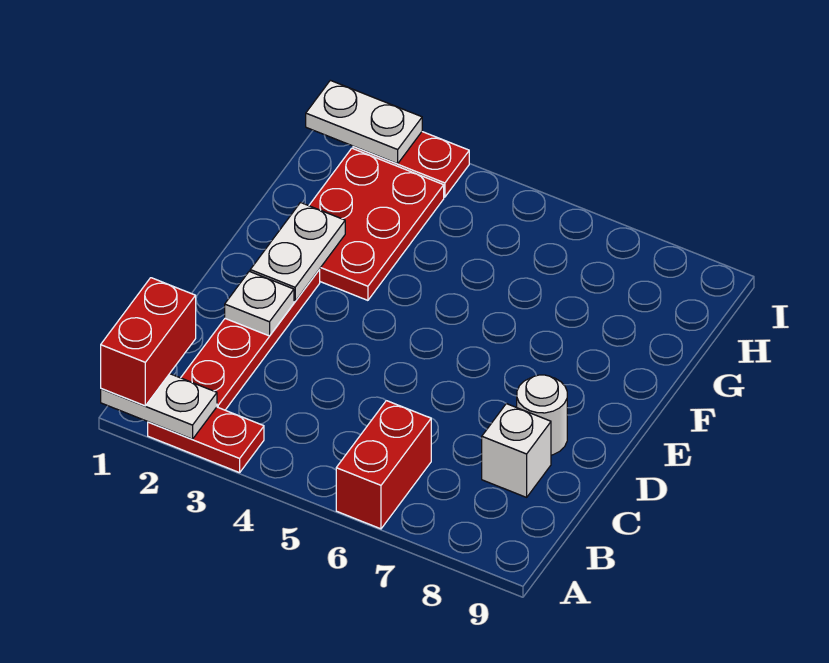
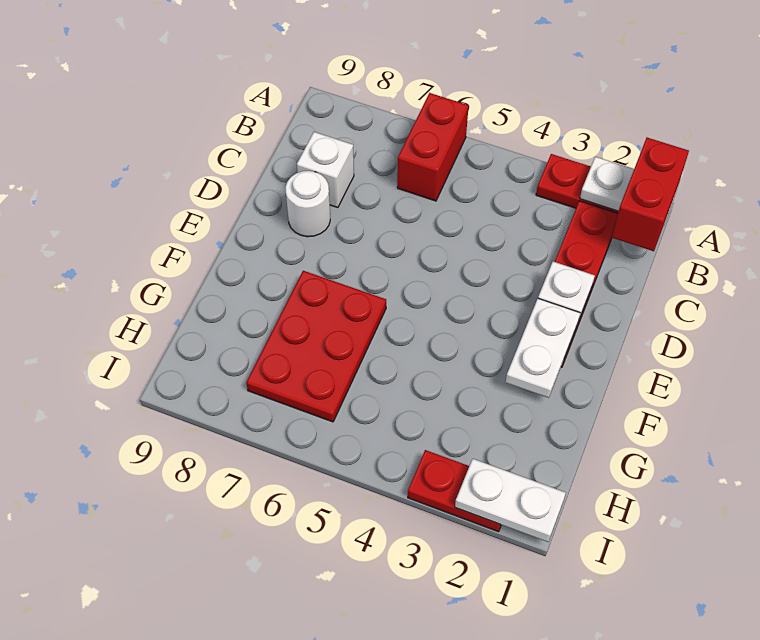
red 2x3 plate [309,148,444,300] -> red 2x3 plate moved to [246,271,386,422]

